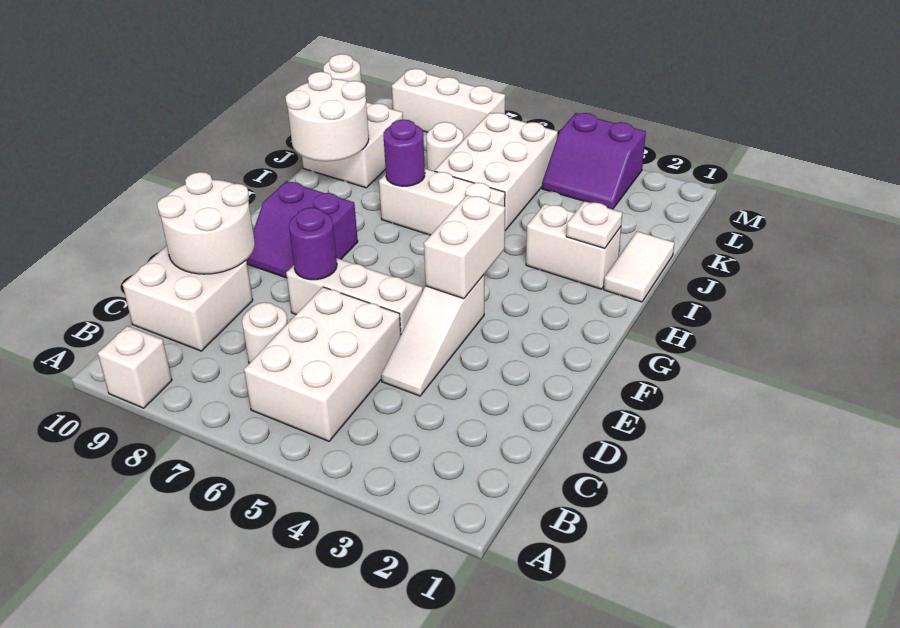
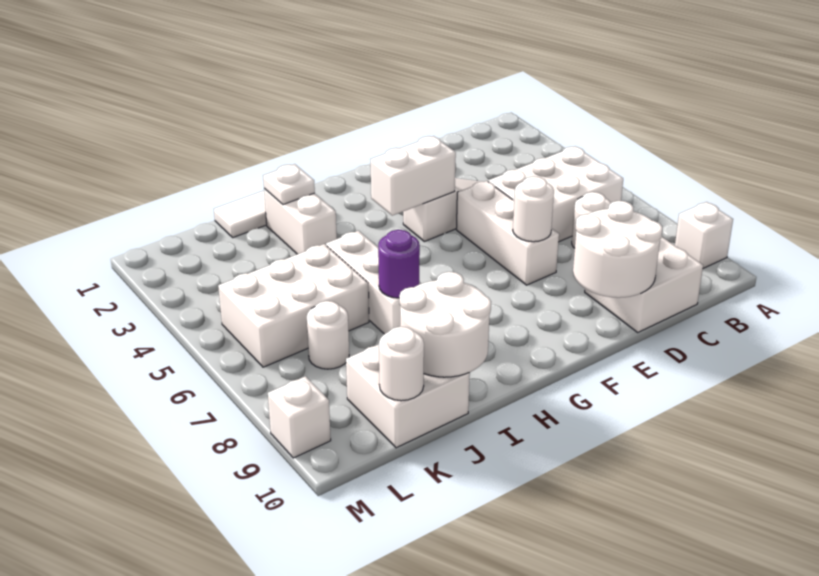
purple 1x1 round brick [289,208,337,280] -> white 1x1 round brick [513,176,554,242]
purple 2x2 slope [246,181,358,278] -> none
purple 2x2 slope [542,113,646,209] -> none
white 1x3 brick [392,69,505,140] -> white 1x1 brick [268,376,331,458]

